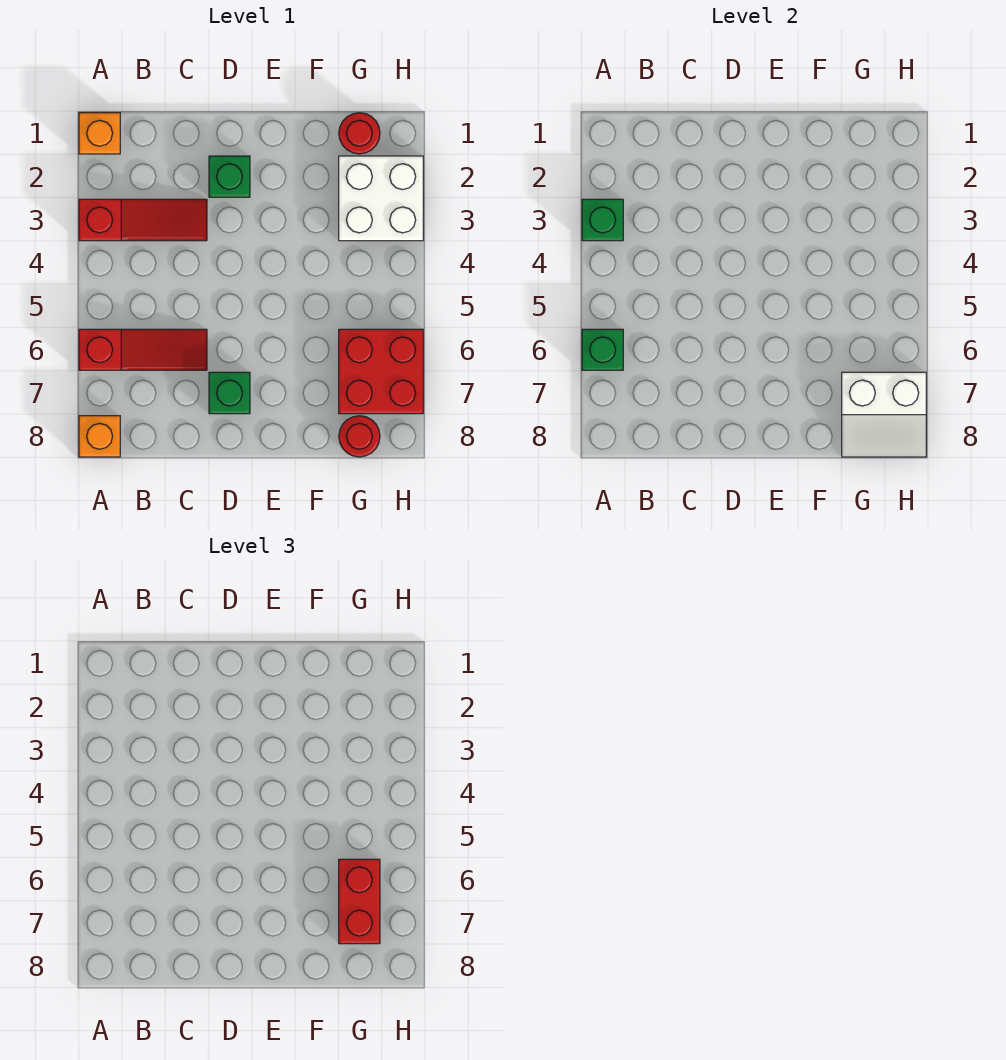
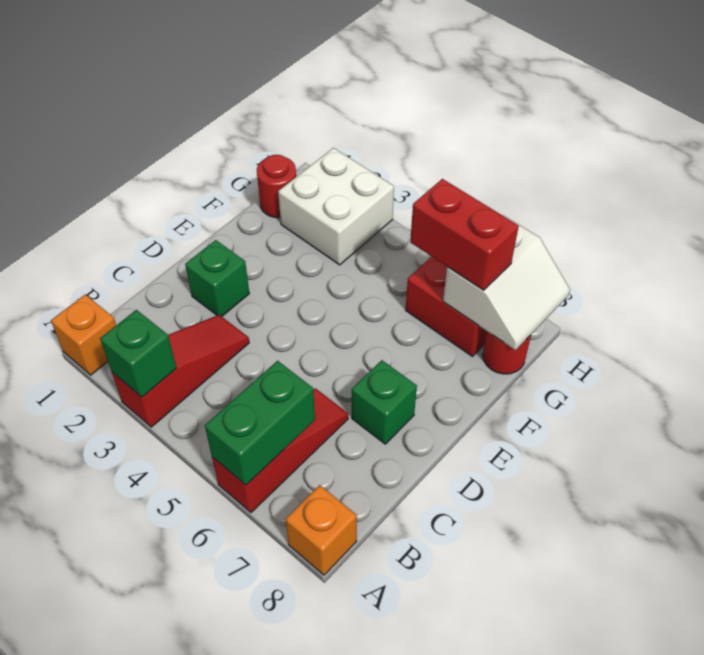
green 1x1 brick [582,329,623,370] -> green 1x2 brick [205,361,315,485]

